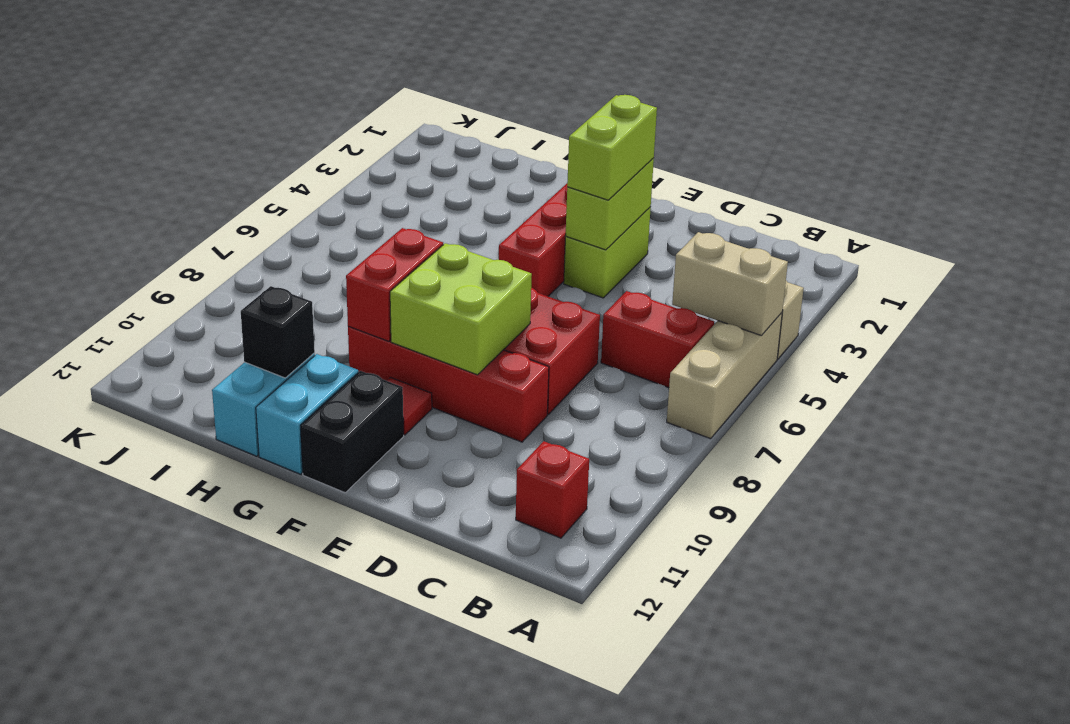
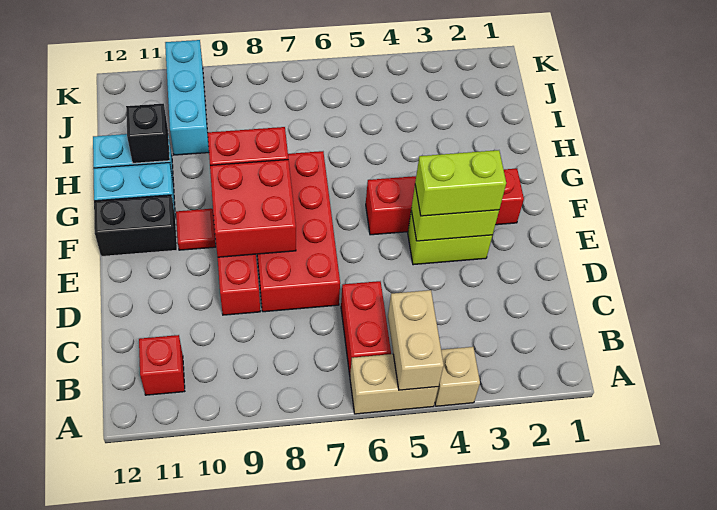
tan 1x3 brick [667,313,782,439] -> tan 1x2 brick [350,354,438,414]
lime 2x2 brick [390,243,532,375] -> red 2x2 brick [210,160,296,257]
none -> cyan 1x3 brick [165,40,209,155]

